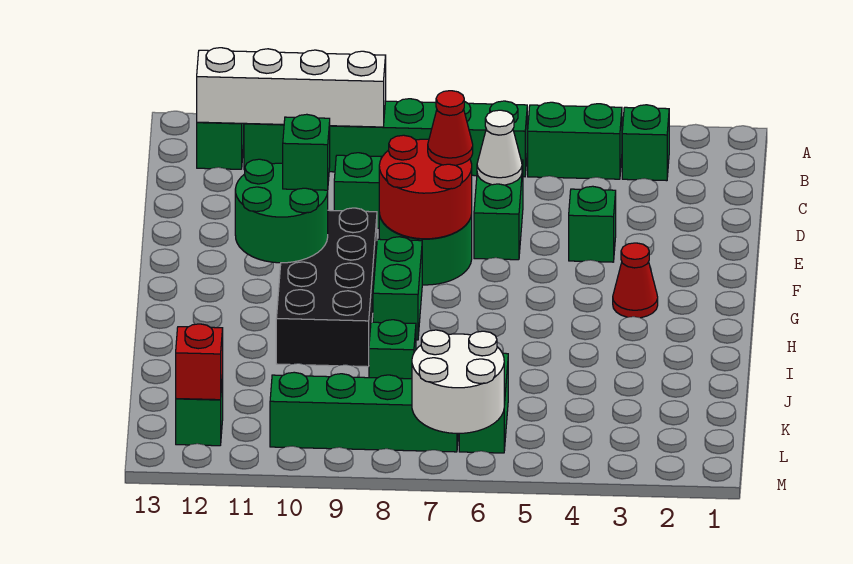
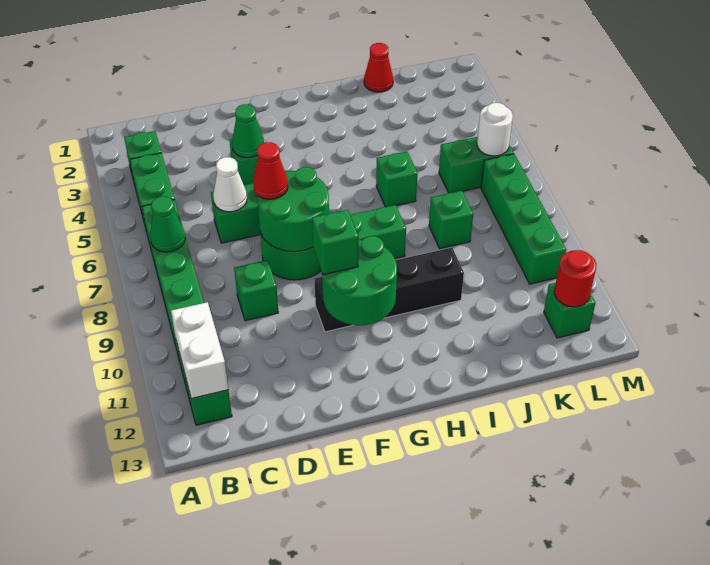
none -> green 1x1 cone [150,196,185,252]
white 1x4 brick [197,48,386,127] -> white 1x2 brick [171,302,228,399]
none -> green 1x1 cone [232,104,264,158]
red 2x2 round brick [379,135,472,239] -> green 2x2 round brick [257,167,329,252]
black 2x4 brick [276,208,377,367] -> black 1x4 brick [315,248,464,332]
red 1x1 cone [613,243,658,318] -> red 1x1 cone moved to [364,43,393,92]
none -> green 1x1 brick [376,151,418,207]
white 2x2 round brick [412,330,504,433] -> white 1x1 round brick [477,103,513,156]
red 1x1 brick [176,324,223,400] -> red 1x1 round brick [554,250,596,307]

